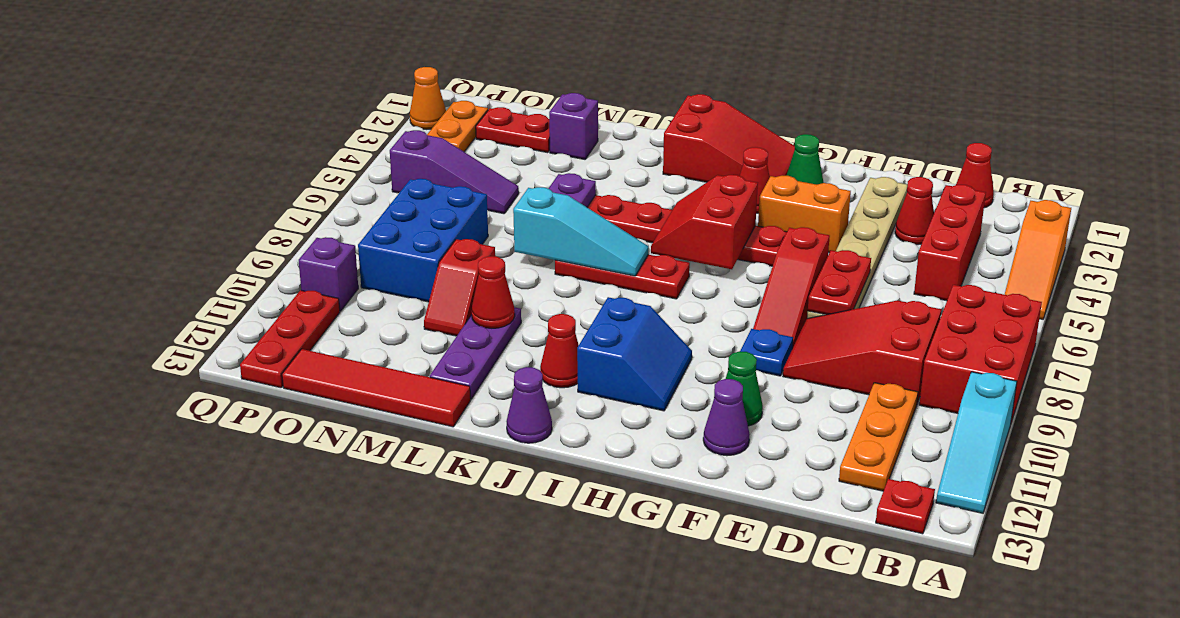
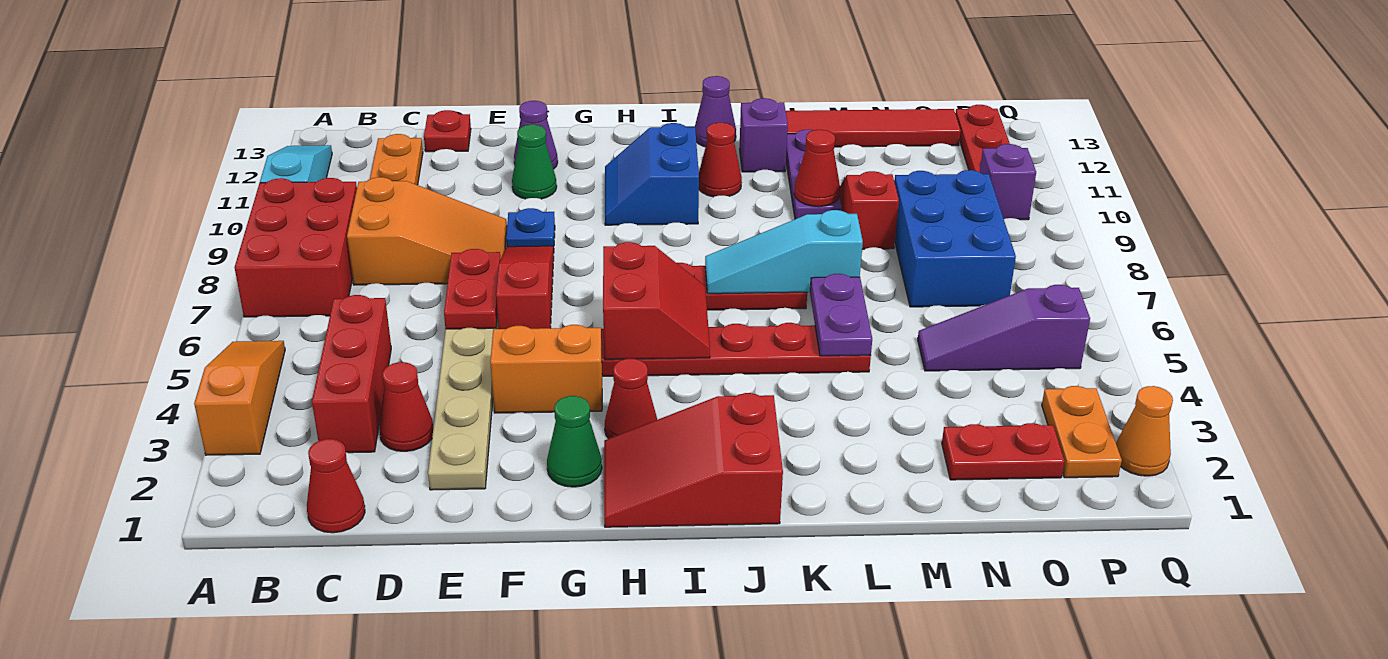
red 1x1 plate [876,479,935,534] -> red 1x1 plate moved to [424,110,471,152]
red 2x3 slope [783,300,941,403] -> orange 2x3 slope [347,177,507,285]
purple 1x1 brick [549,93,598,159] -> purple 1x1 brick moved to [740,98,788,172]

